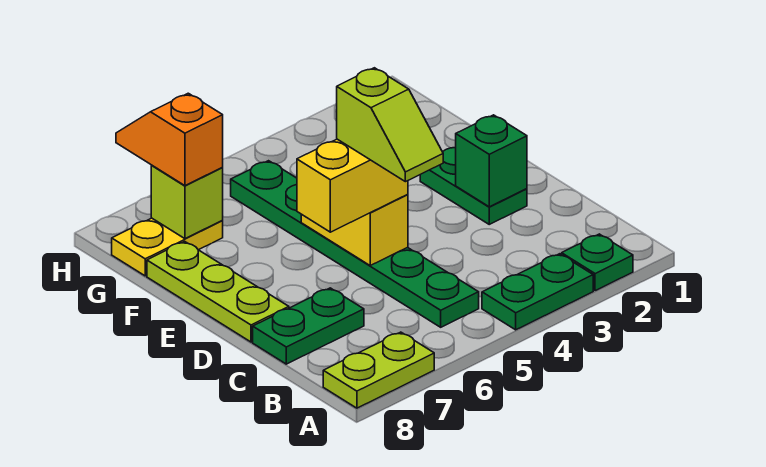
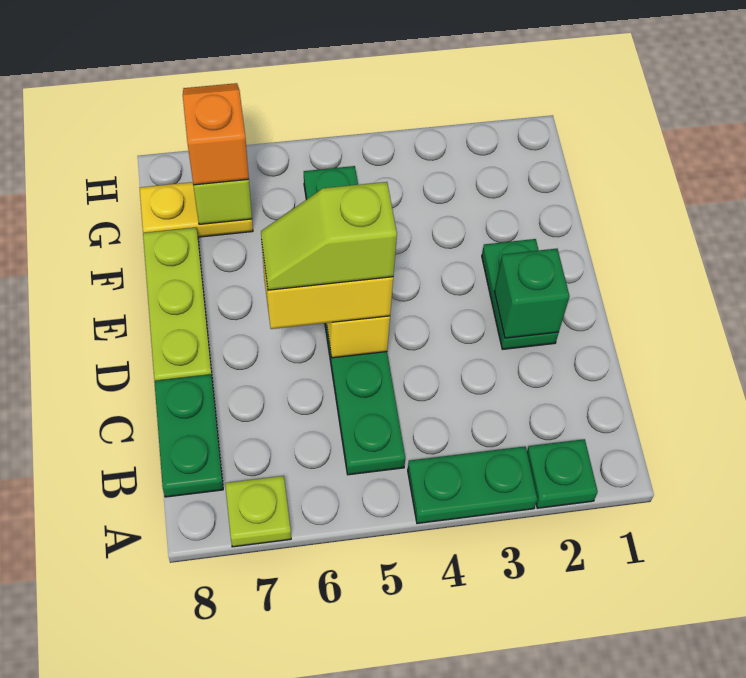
lime 1x2 plate [323,332,434,408] -> lime 1x1 plate [225,476,291,547]
lime 1x2 slope [337,68,443,182] -> lime 1x2 slope turned to [261,182,397,290]
green 1x2 plate [253,288,364,364] -> green 1x2 plate turned to [154,374,223,497]

